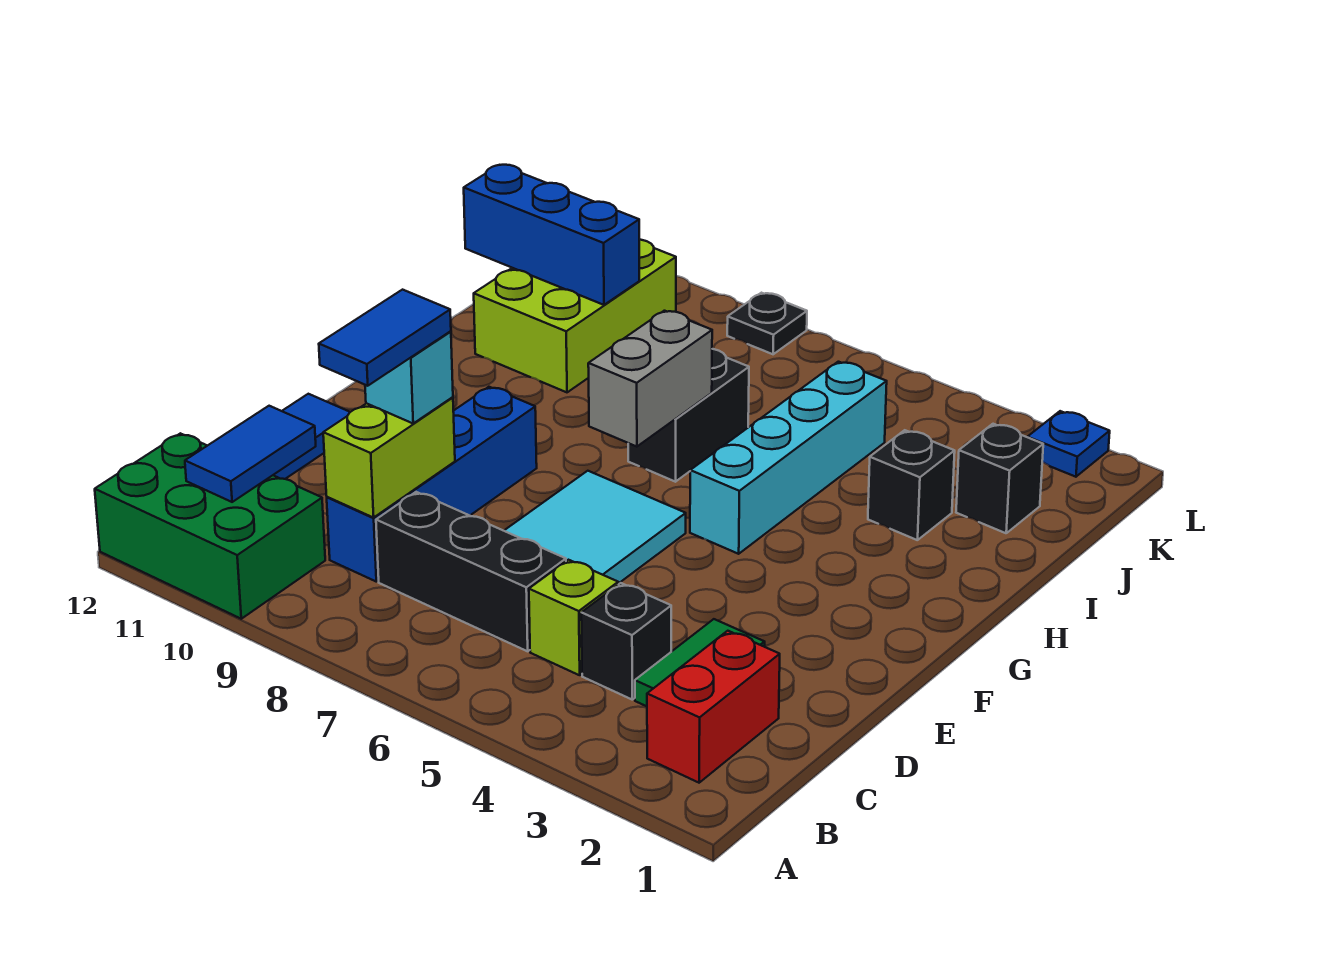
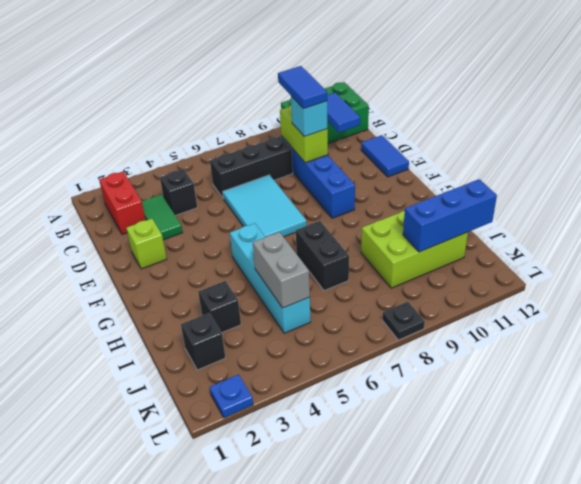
lime 1x1 brick [529,560,618,675] -> lime 1x1 brick moved to [126,219,167,269]
grey 1x2 brick [588,311,712,447] -> grey 1x2 brick moved to [253,232,310,308]
lime 2x3 brick [474,240,676,392] -> lime 2x3 brick turned to [361,211,468,288]

